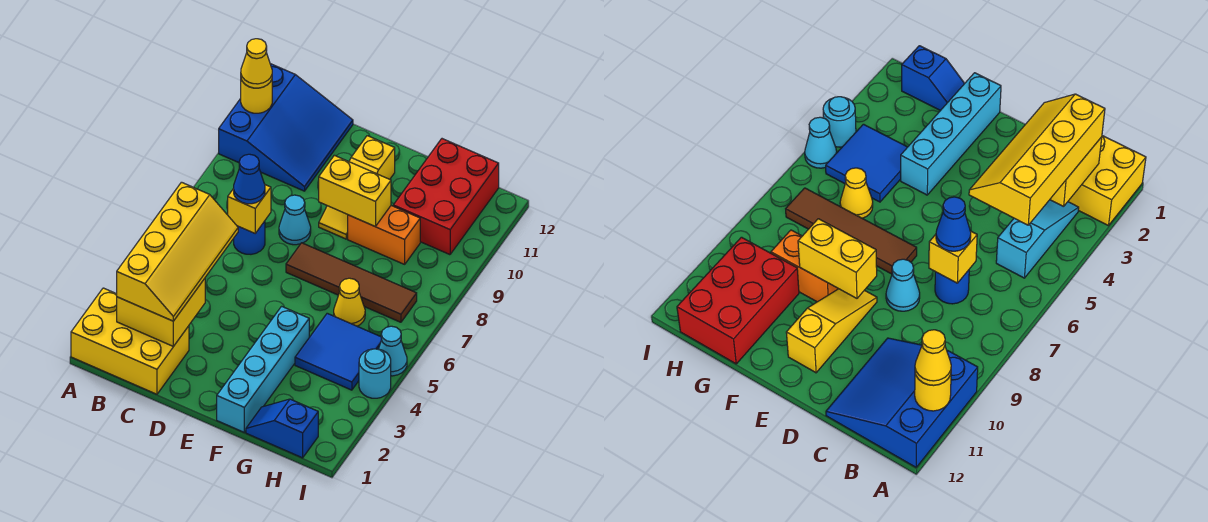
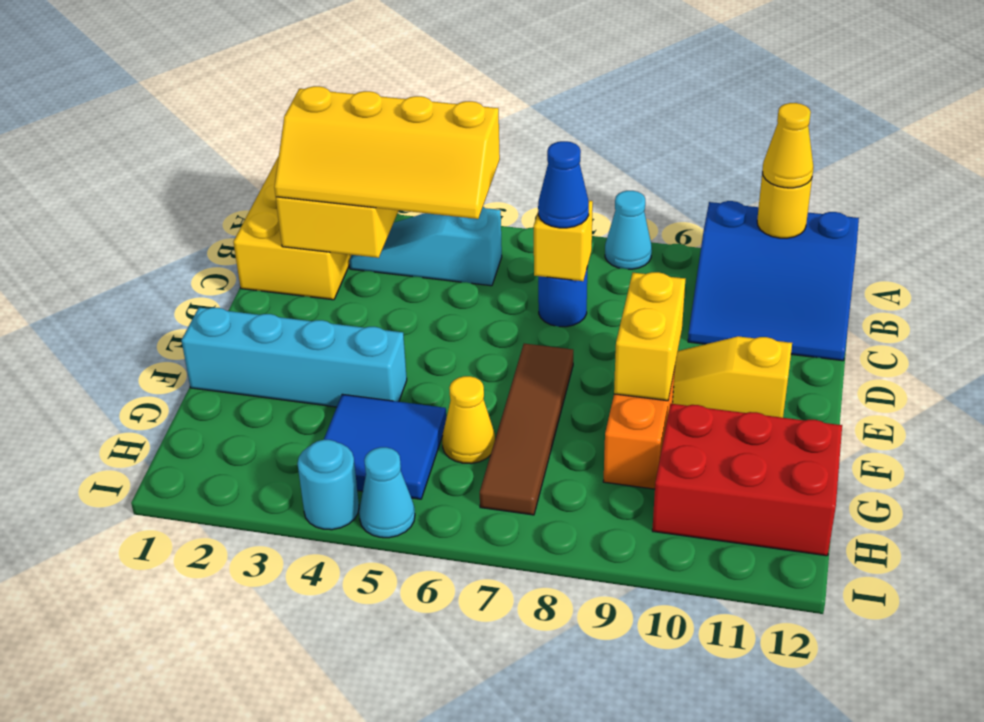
cyan 1x1 cone [279,195,311,245] -> cyan 1x1 cone moved to [605,191,652,269]
blue 1x2 slope [246,399,318,458] -> none

